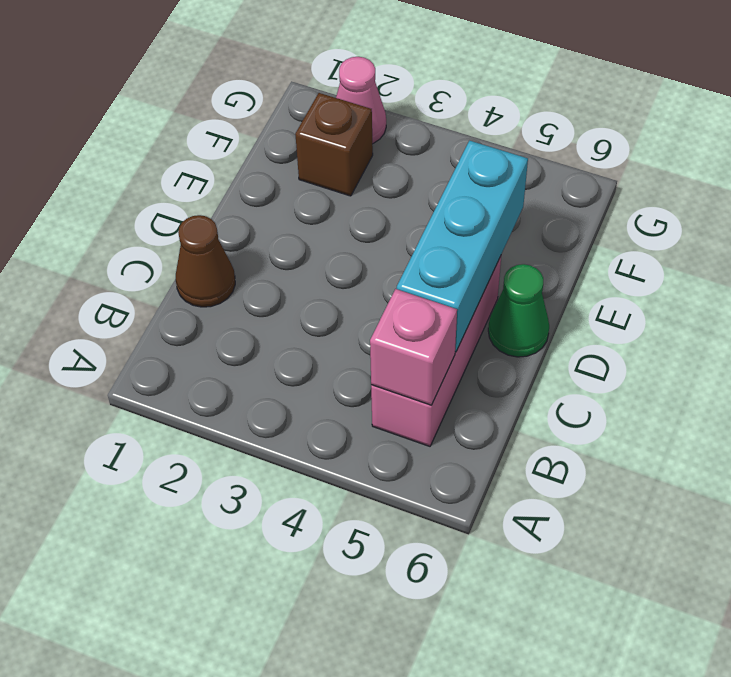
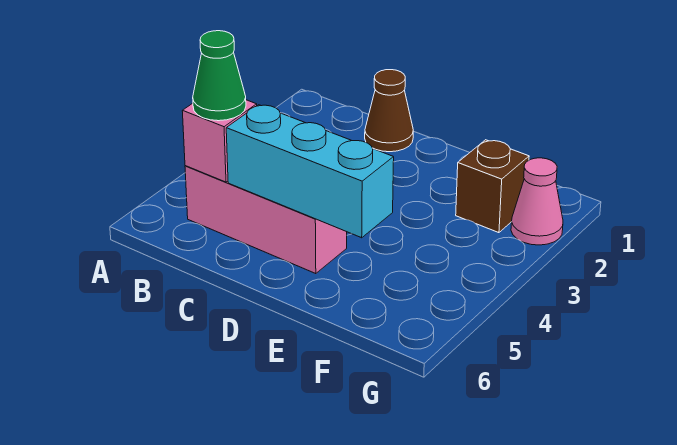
green 1x1 cone [488,264,549,357] -> green 1x1 cone moved to [193,31,246,121]

